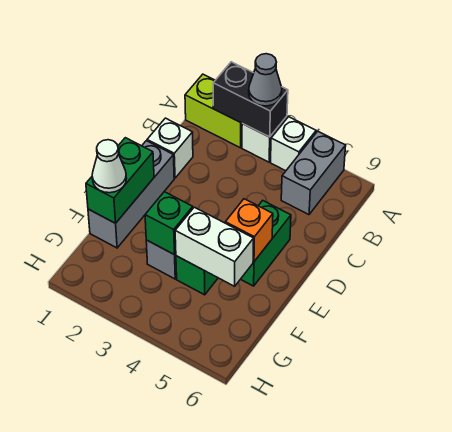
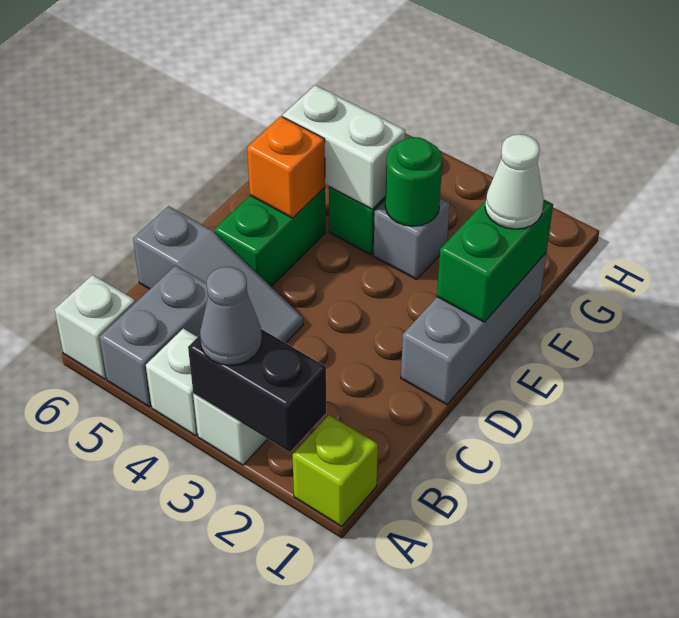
lime 1x2 brick [185,74,242,148] -> lime 1x1 brick [293,415,378,526]
white 1x1 brick [147,118,193,178] -> white 1x1 brick moved to [55,275,135,379]
none -> grey 1x3 slope [133,206,303,343]
green 1x1 brick [145,192,193,255] -> green 1x1 round brick [385,137,443,226]

